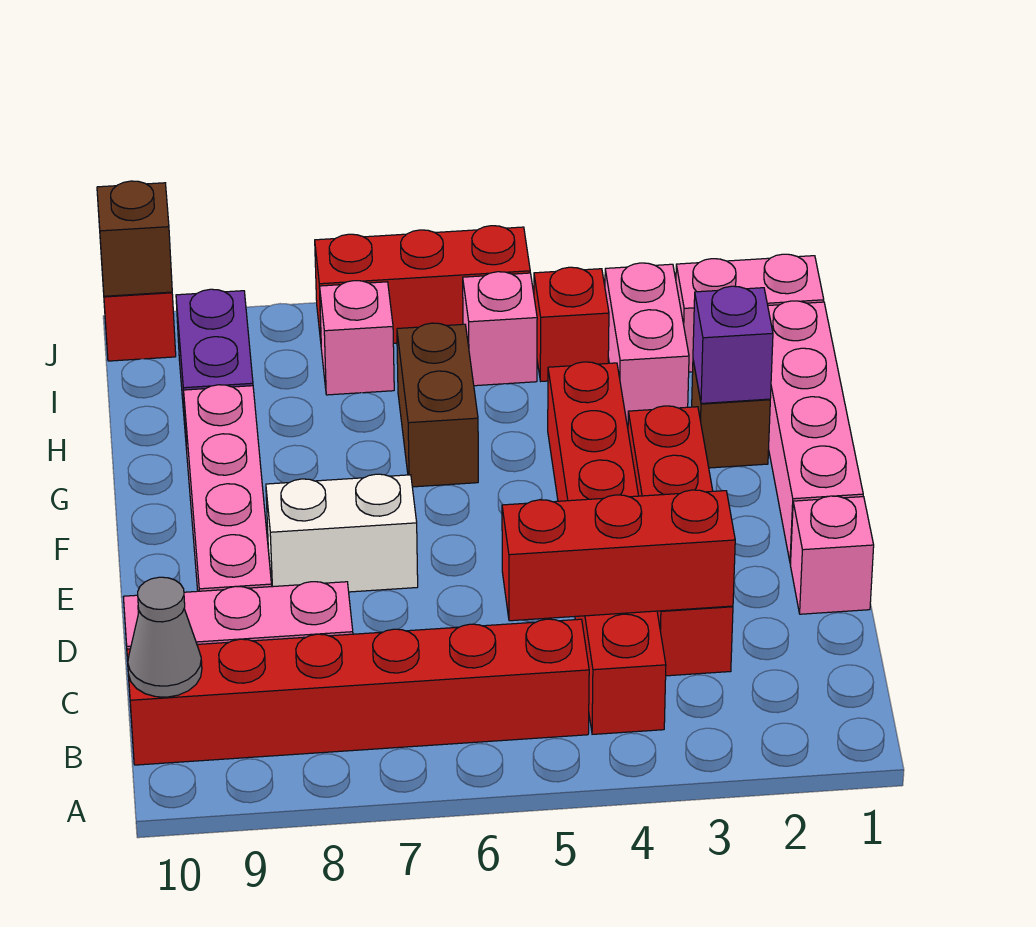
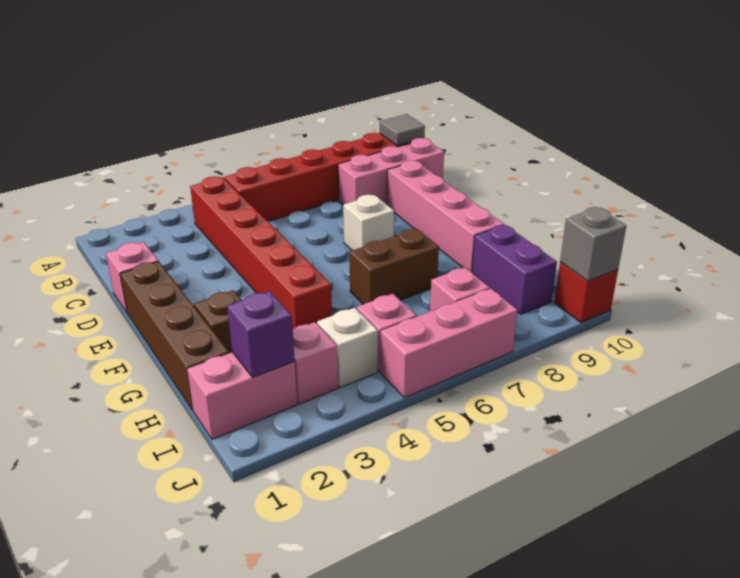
grey 1x1 cone [128,577,202,697] -> grey 1x1 tile [380,114,425,146]
red 1x4 brick [628,406,733,676] -> none
red 1x3 brick [502,490,735,621] -> none
pink 1x4 brick [768,301,863,563] -> brown 1x4 brick [120,261,229,410]
white 1x2 brick [266,474,418,592] -> white 1x1 brick [343,195,394,250]
purple 1x1 brick [693,286,773,403] -> purple 1x1 brick moved to [227,291,295,377]
brown 1x2 brick [397,323,478,487] -> brown 1x2 brick turned to [349,229,439,304]
pink 1x2 brick [605,263,689,424] -> pink 1x1 brick [293,322,338,404]
red 1x1 brick [534,267,609,381] -> white 1x1 brick [317,308,378,388]
red 1x3 brick [315,226,530,343] -> pink 1x3 brick [380,289,518,398]
brown 1x1 brick [97,181,172,296] -> grey 1x1 brick [560,207,626,281]

